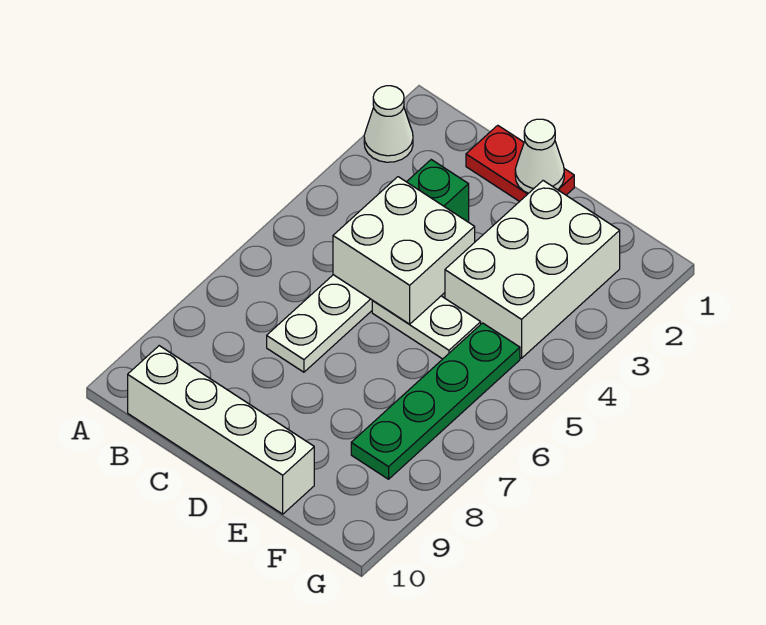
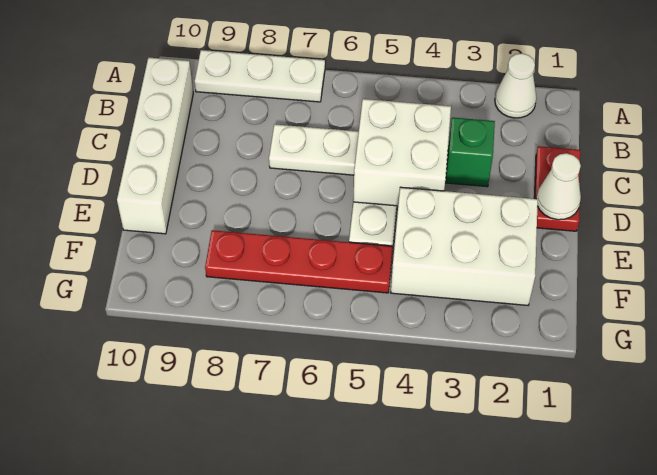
none -> white 1x3 plate [195,50,325,102]
green 1x4 plate [351,323,520,479] -> red 1x4 plate [205,230,393,293]

